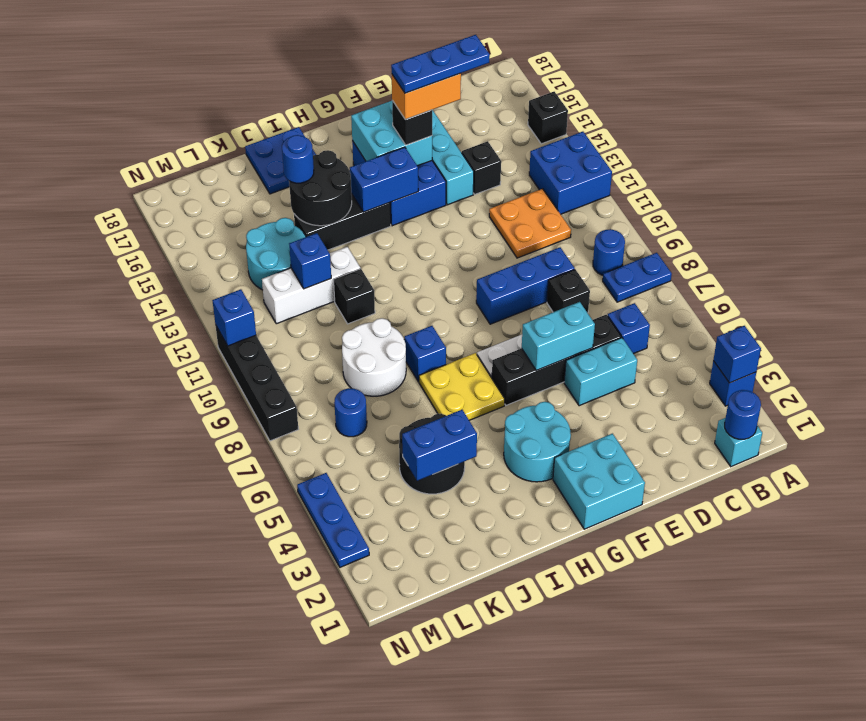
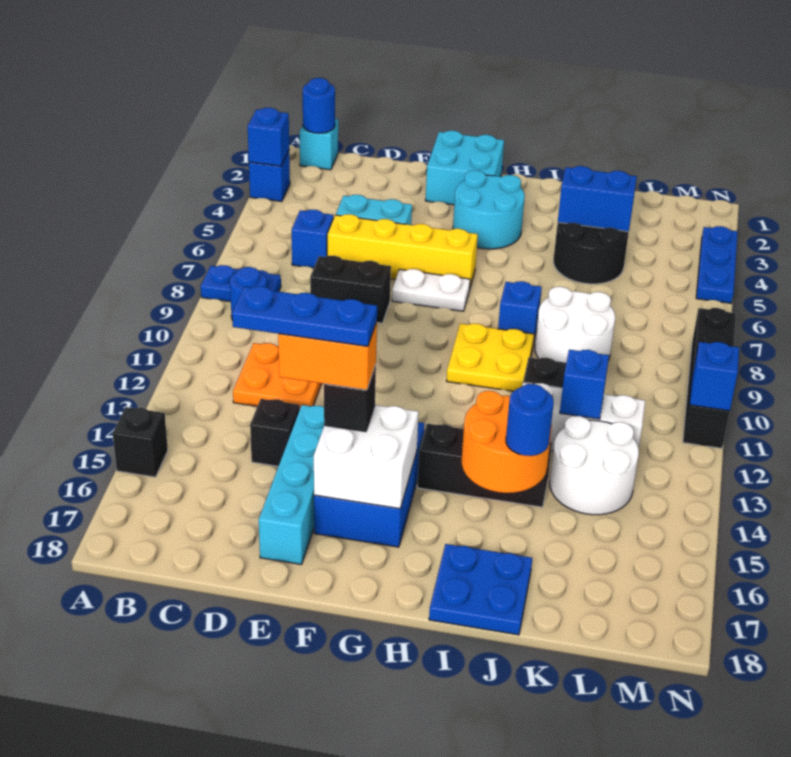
blue 2x2 brick [529,132,612,214] -> none
black 1x4 brick [492,315,621,405] -> yellow 1x4 brick [328,214,478,287]
black 1x1 brick [547,269,590,313] -> black 1x2 brick [310,256,391,323]
blue 1x3 brick [476,247,575,324] -> none
cyan 1x2 brick [522,302,595,370] -> none
cyan 2x2 brick [351,101,432,166] -> white 2x2 brick [314,405,419,509]
blue 1x2 brick [350,147,418,212] -> none
yellow 2x2 plate [419,353,505,420] -> yellow 2x2 plate moved to [447,324,534,391]
black 2x2 round brick [289,150,352,226] -> orange 2x2 round brick [462,391,552,493]
cyan 2x2 round brick [246,218,306,290] -> white 2x2 round brick [550,416,639,515]
blue 1x1 round brick [334,388,367,437] -> none

